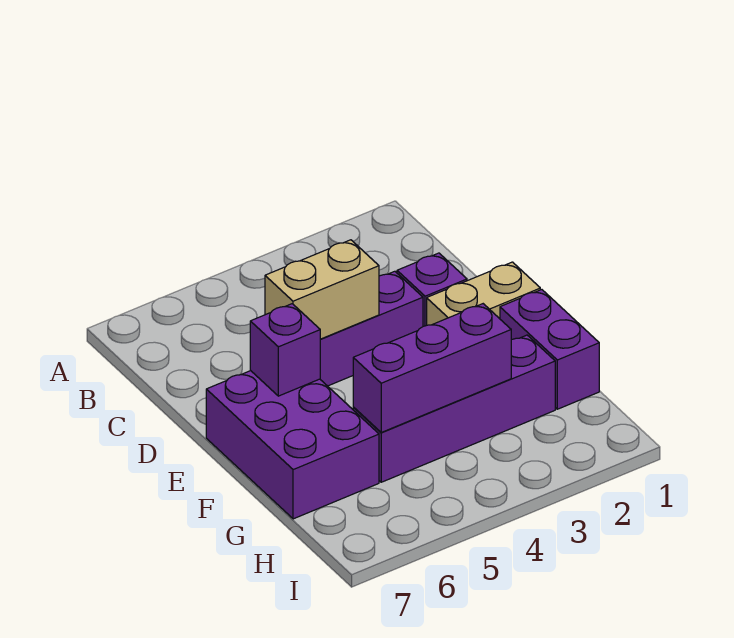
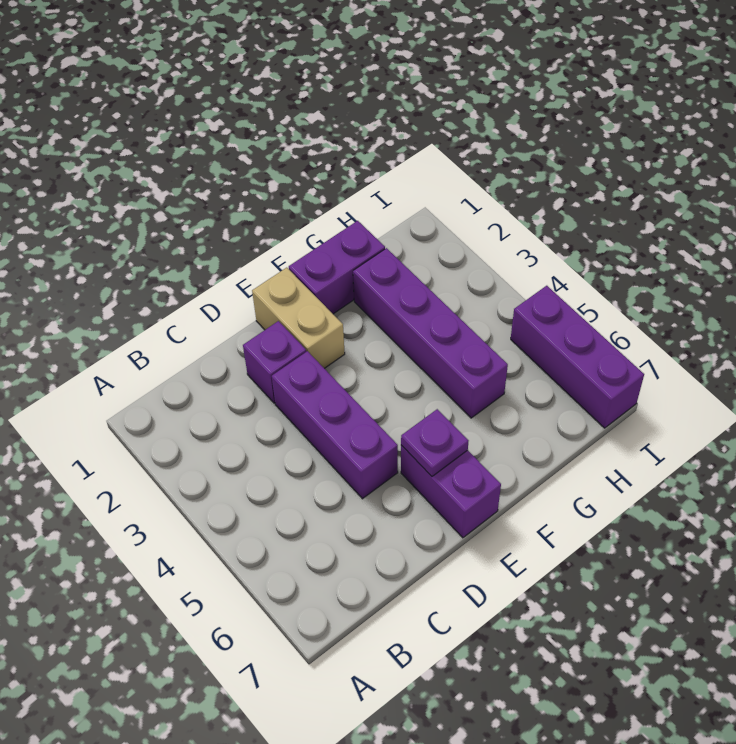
tan 1x2 brick [265,240,379,339] -> none
purple 2x3 brick [206,371,379,519] -> purple 1x2 brick [401,445,501,538]
purple 1x1 brick [250,304,320,396] -> purple 1x1 plate [401,409,468,476]
purple 1x3 brick [353,304,511,432] -> purple 1x3 brick moved to [511,286,644,428]

